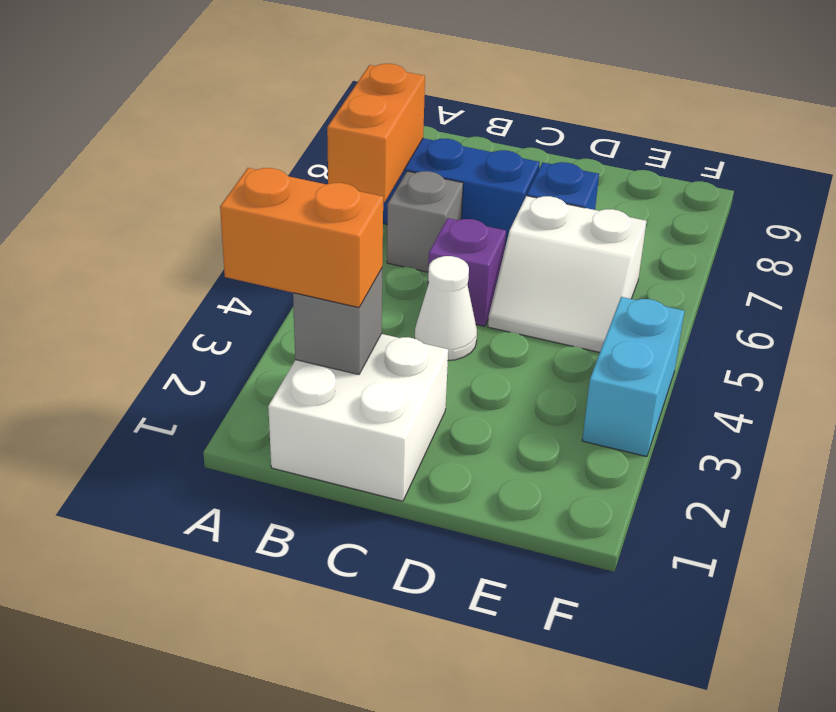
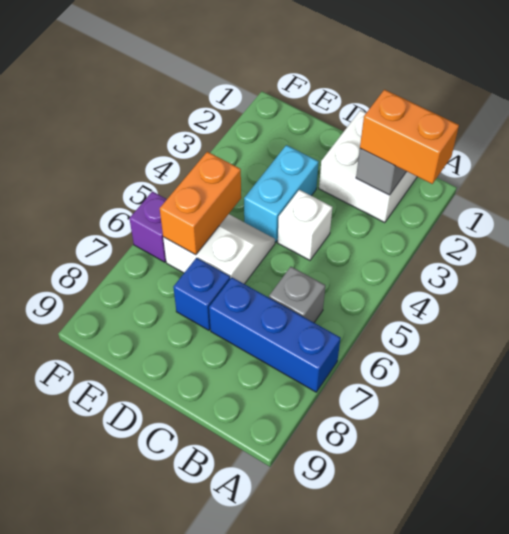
orange 1x2 brick [327,64,425,202] -> orange 1x2 brick moved to [160,152,241,255]
white 1x1 cone [415,256,477,360] -> white 1x1 brick [278,190,332,260]
purple 1x1 brick [428,218,506,326] -> purple 1x1 brick moved to [129,191,167,262]
cyan 1x2 brick [582,297,684,457] -> cyan 1x2 brick moved to [244,145,319,242]

